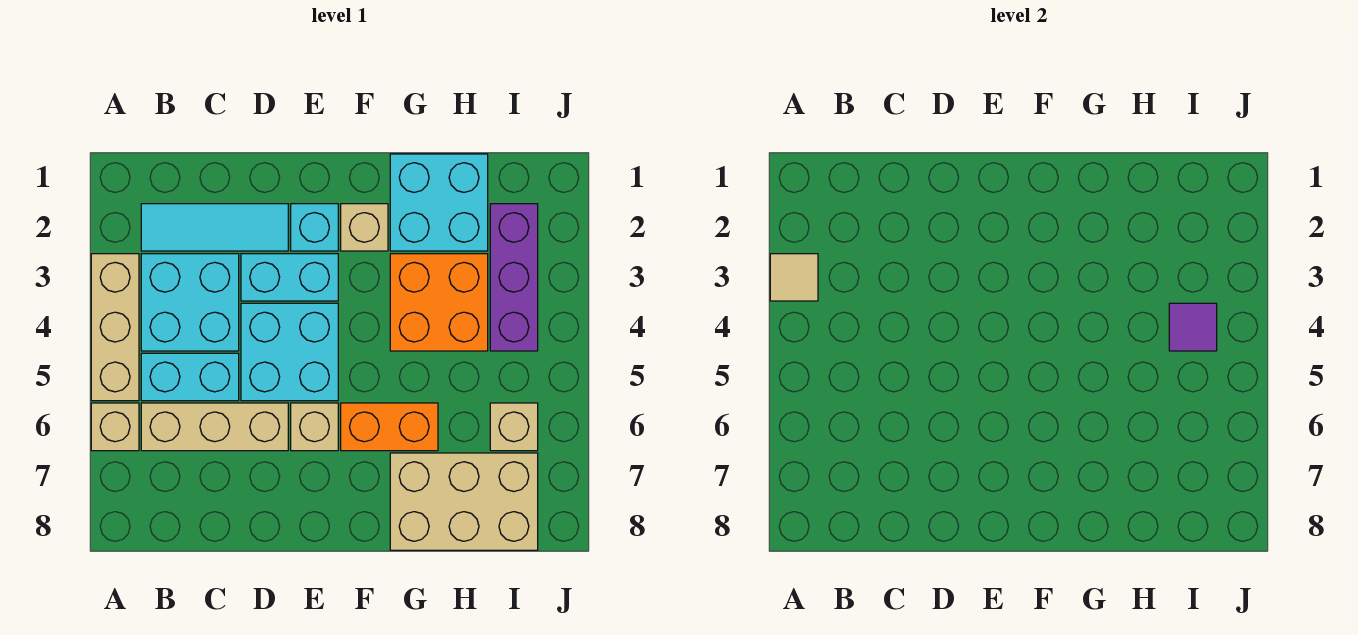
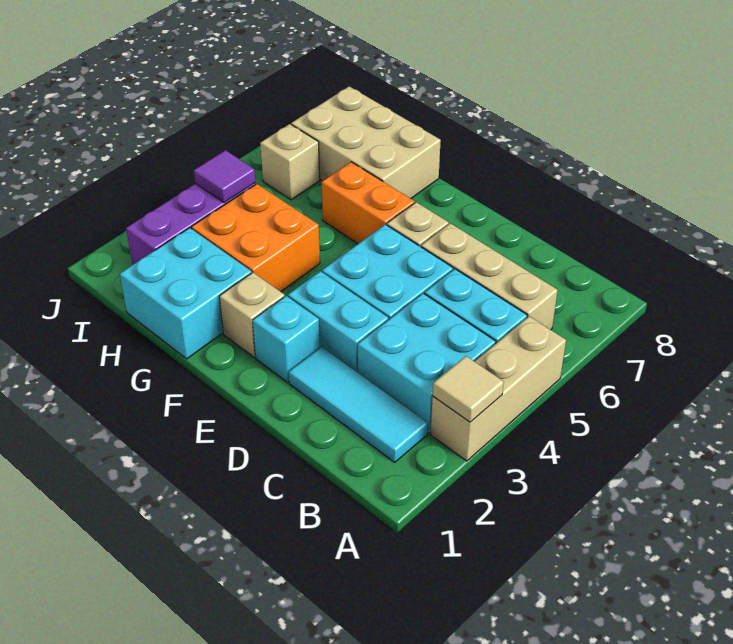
tan 1x1 brick [91,403,139,451] -> none

